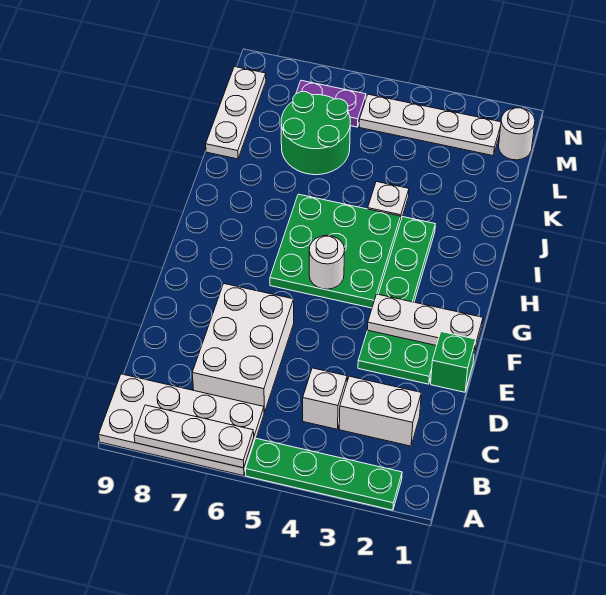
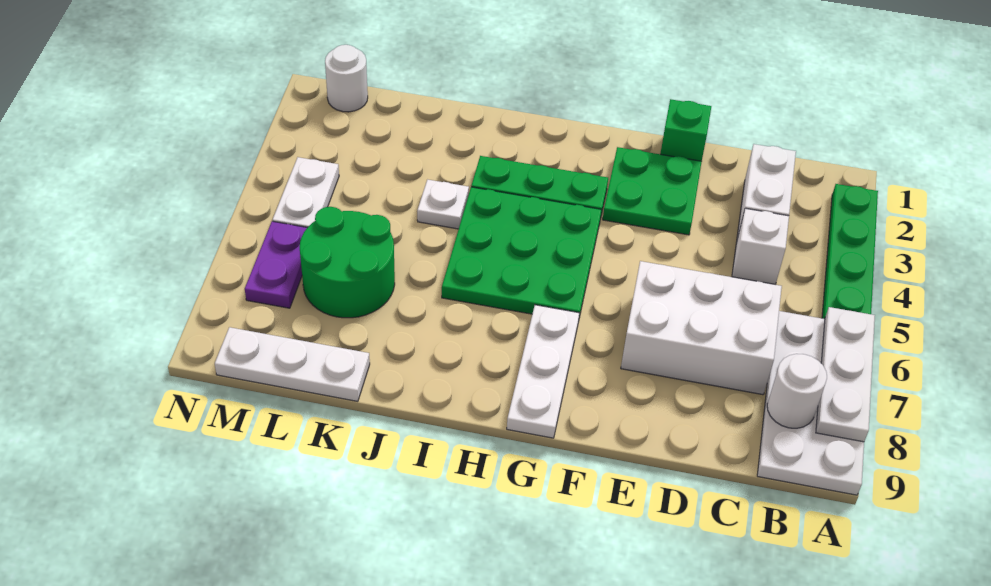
white 1x3 plate [367,294,483,353] -> white 1x3 plate moved to [507,305,579,438]
white 1x1 round brick [309,235,345,289] -> white 1x1 round brick moved to [767,354,827,428]
white 1x4 plate [359,94,501,156] -> white 1x2 plate [272,157,339,228]

